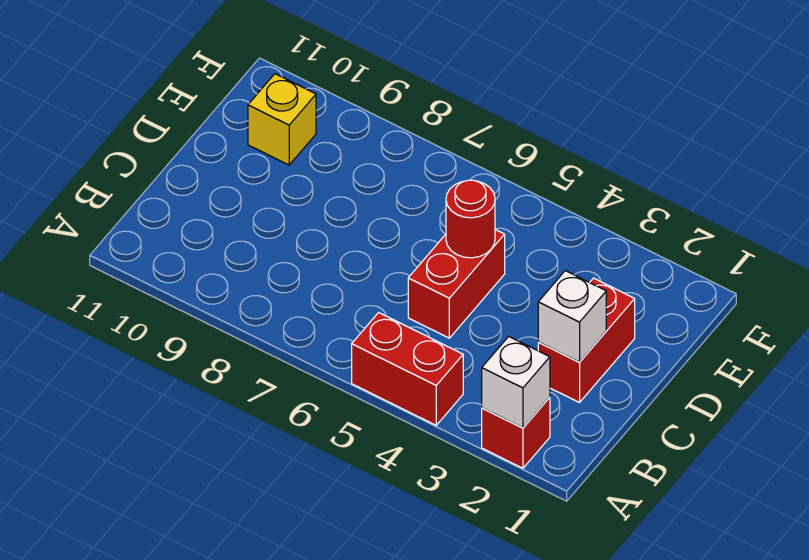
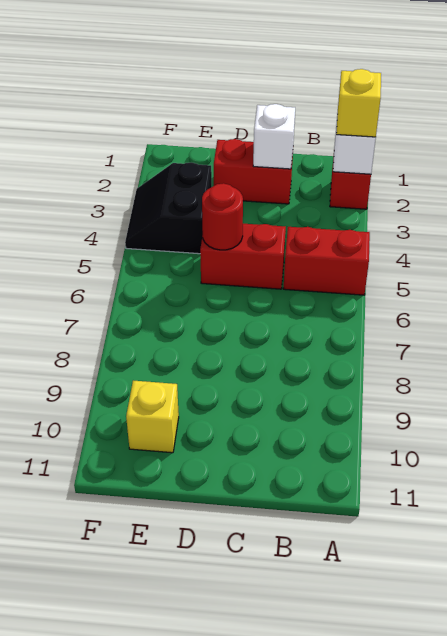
none -> yellow 1x1 brick [336,69,381,137]
red 1x2 brick [352,313,463,425] -> red 1x2 brick turned to [283,227,370,295]
none -> black 2x2 slope [125,163,212,254]

